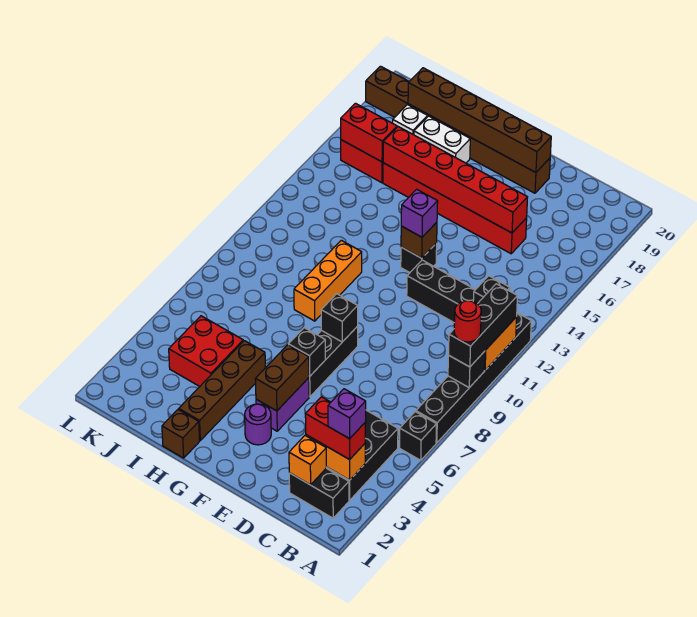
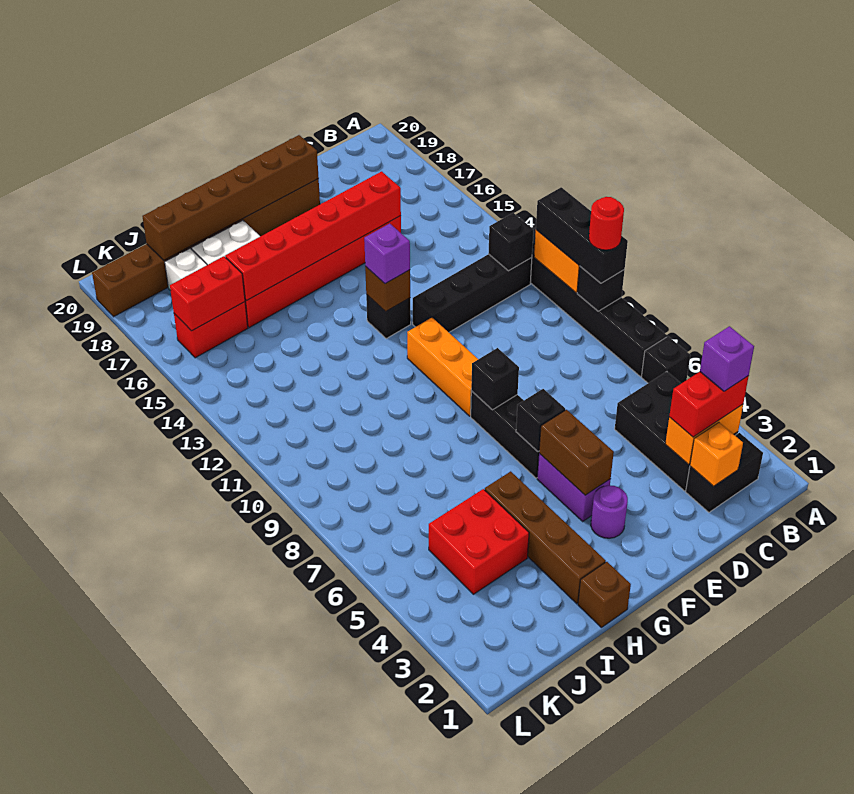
orange 1x3 brick [294,240,362,321] -> orange 1x3 brick moved to [407,318,478,416]

